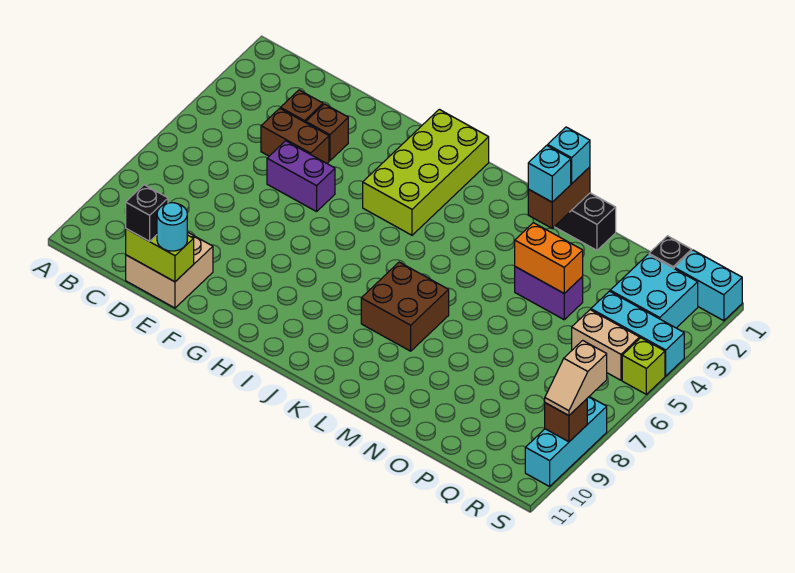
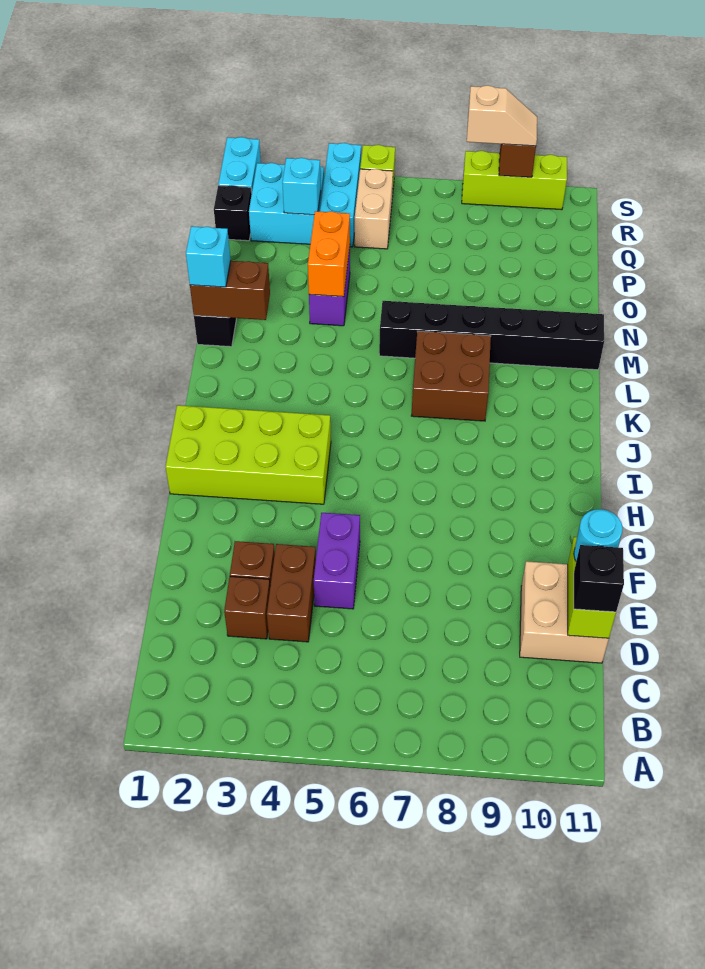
cyan 1x1 brick [528,145,571,202] -> cyan 1x1 brick moved to [282,158,321,215]
none -> black 1x6 brick [379,301,604,370]
cyan 1x3 brick [525,397,607,487] -> lime 1x3 brick [462,151,567,210]

